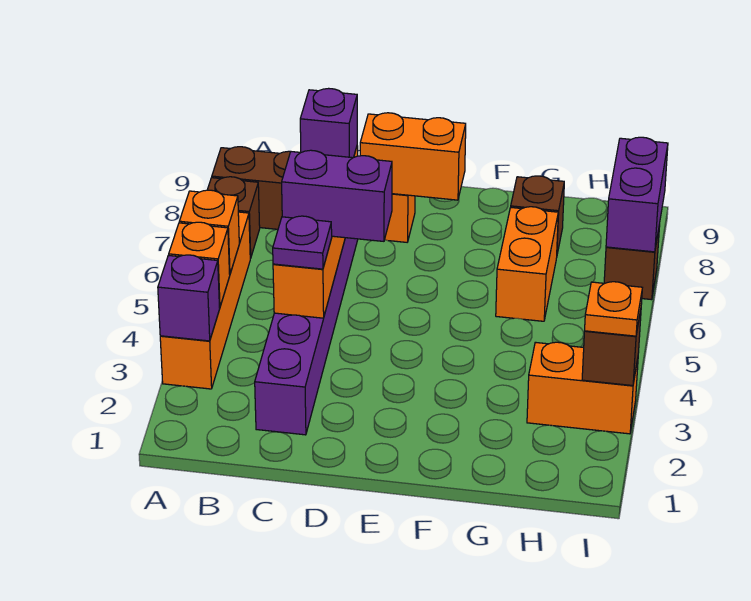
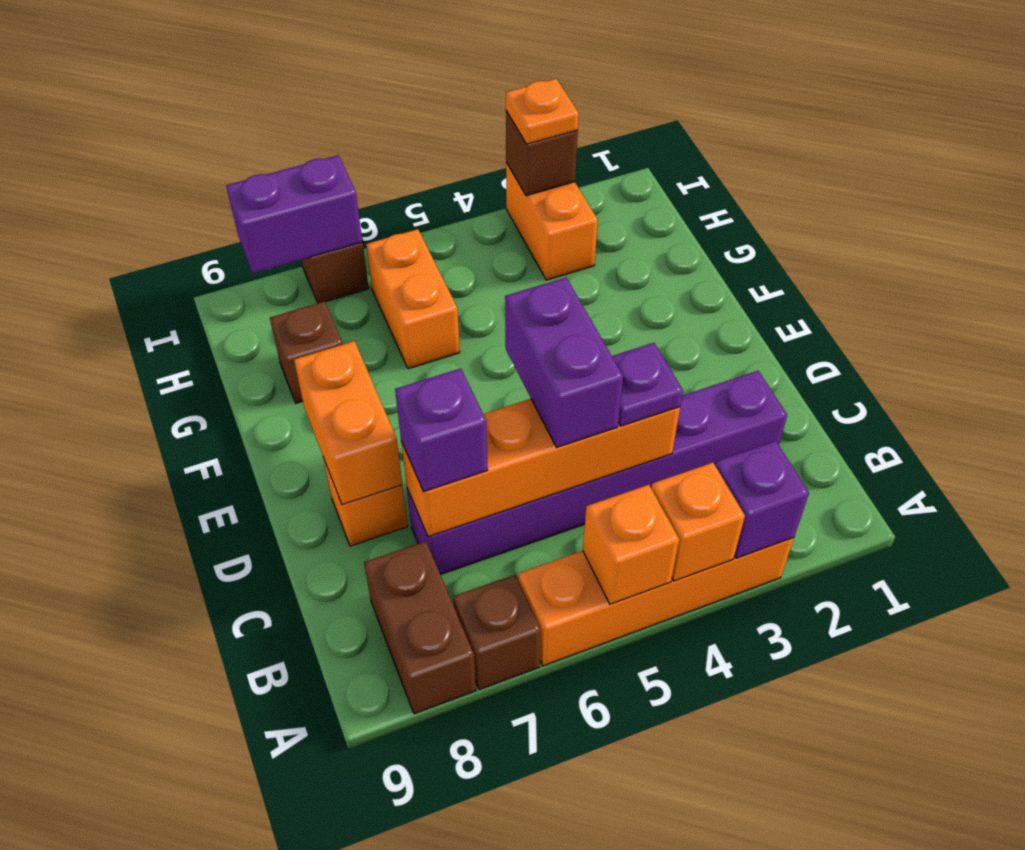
orange 1x2 brick [496,207,558,321] -> orange 1x2 brick turned to [366,229,460,369]

